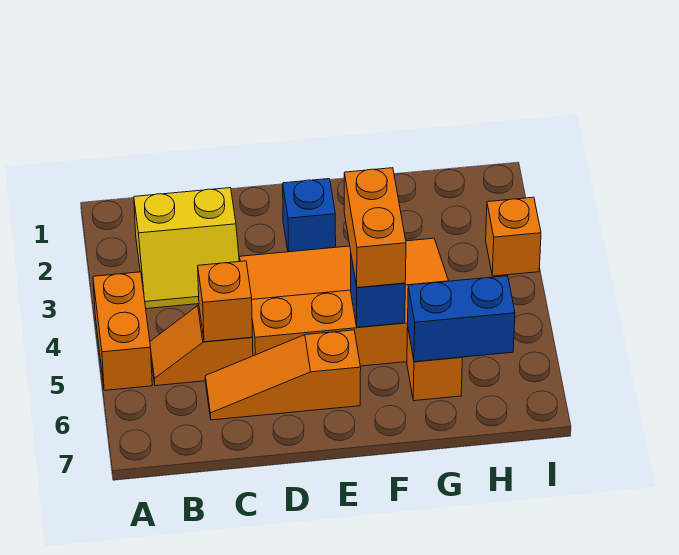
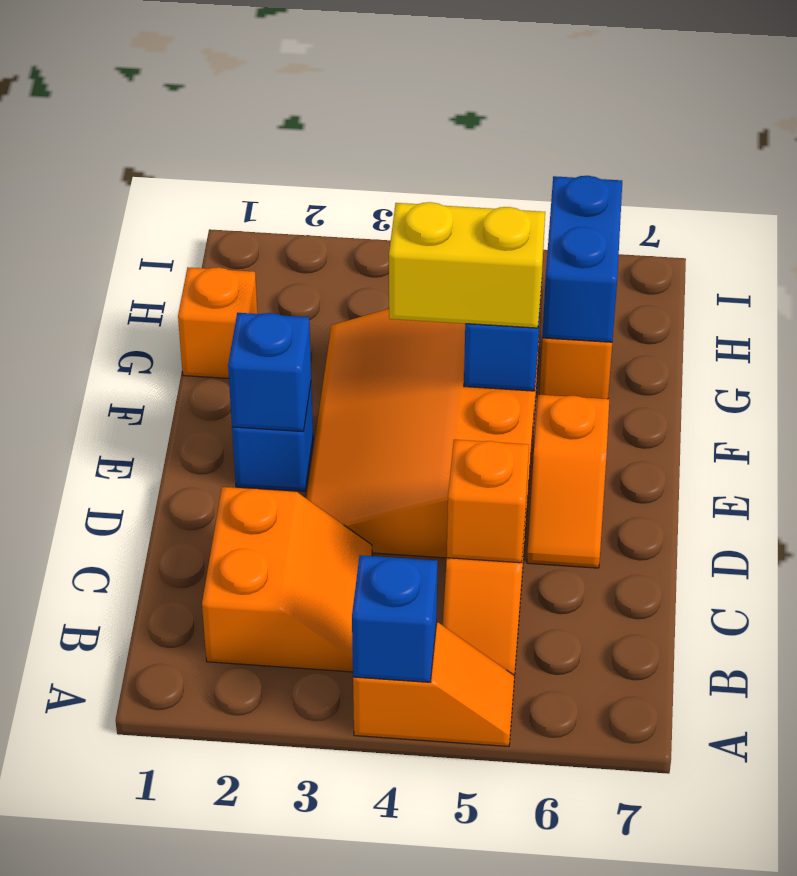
orange 1x2 brick [93,272,152,390] -> orange 1x2 slope [353,622,514,746]
none -> blue 1x1 brick [352,555,438,682]
yellow 2x2 slope [134,188,239,309] -> orange 2x2 slope [202,487,372,672]
orange 1x3 slope [205,330,361,420] -> orange 1x2 slope [527,395,609,568]
none -> blue 1x1 brick [228,313,311,432]
orange 1x2 brick [344,168,406,288] -> yellow 1x2 brick [389,202,545,328]
orange 1x1 brick [486,197,541,276] -> orange 1x1 brick moved to [178,267,257,378]

